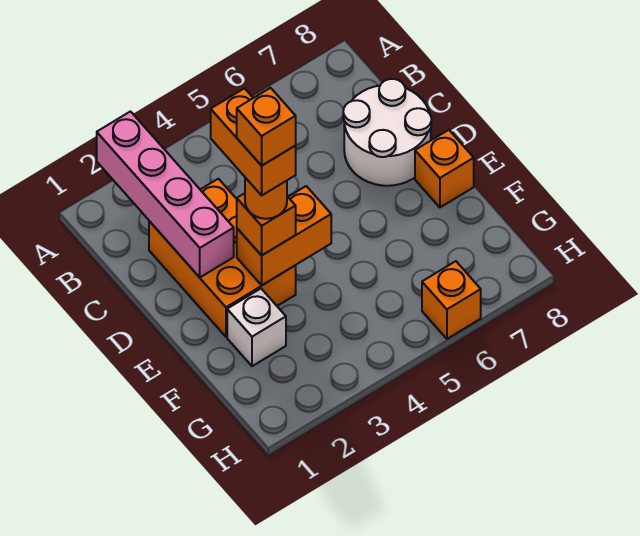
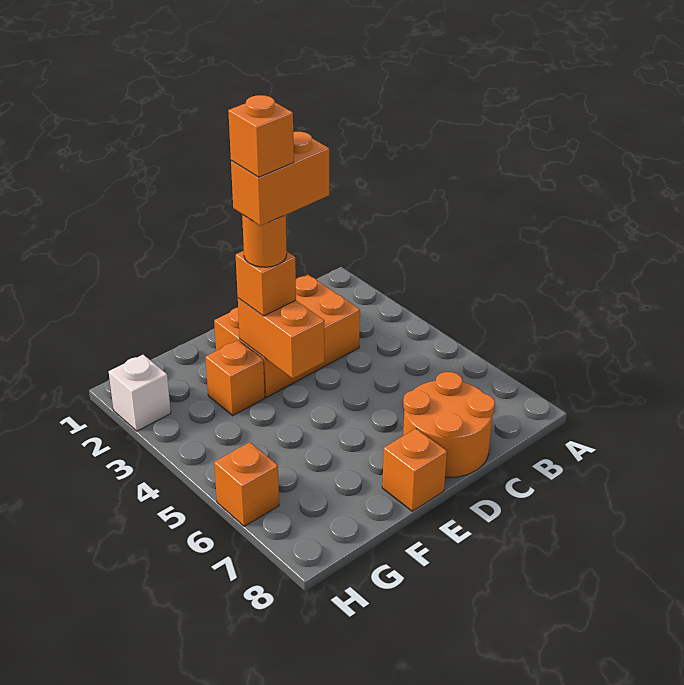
pink 1x4 brick [97,112,234,277] -> none
white 2x2 round brick [343,79,431,186] -> orange 2x2 round brick [403,372,495,477]
white 1x1 brick [227,289,286,366] -> white 1x1 brick moved to [109,355,171,431]
none -> orange 1x1 brick [206,340,265,415]

